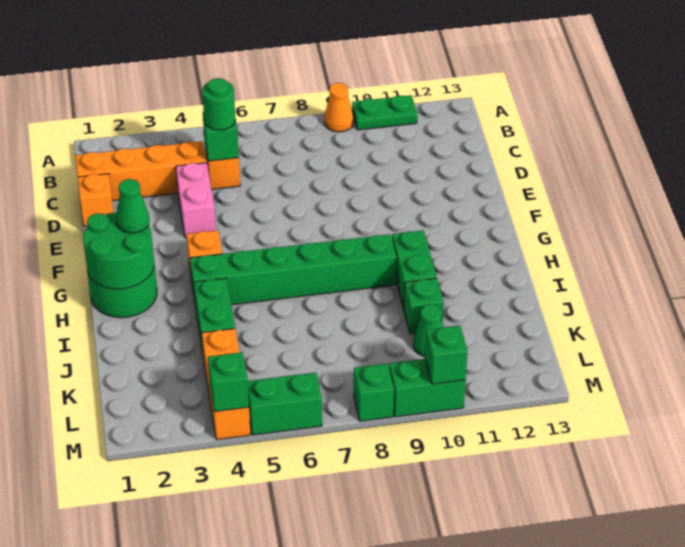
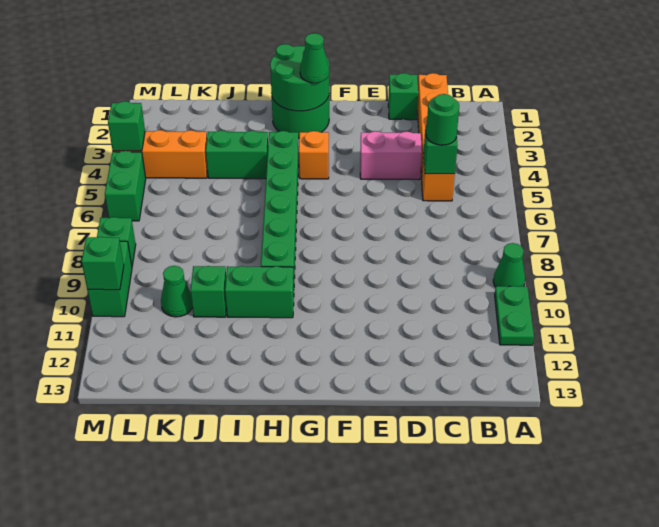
orange 1x1 cone [324,83,353,132] -> green 1x1 cone [493,243,525,287]
orange 1x1 brick [78,174,114,226] -> green 1x1 brick [388,73,418,120]

